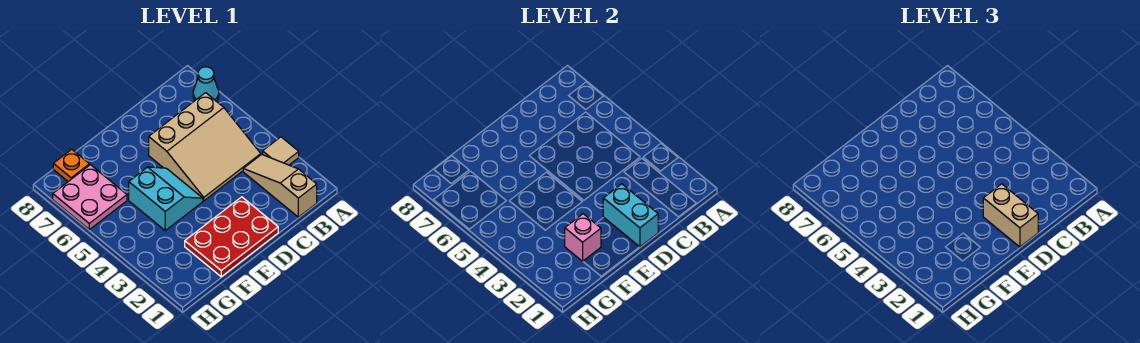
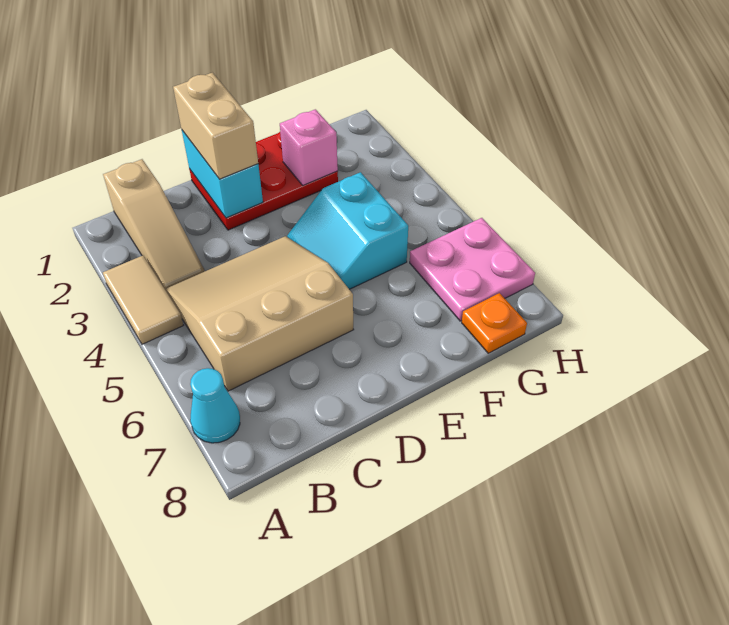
tan 1x1 tile [263,137,299,165] -> tan 1x2 tile [103,256,183,344]

